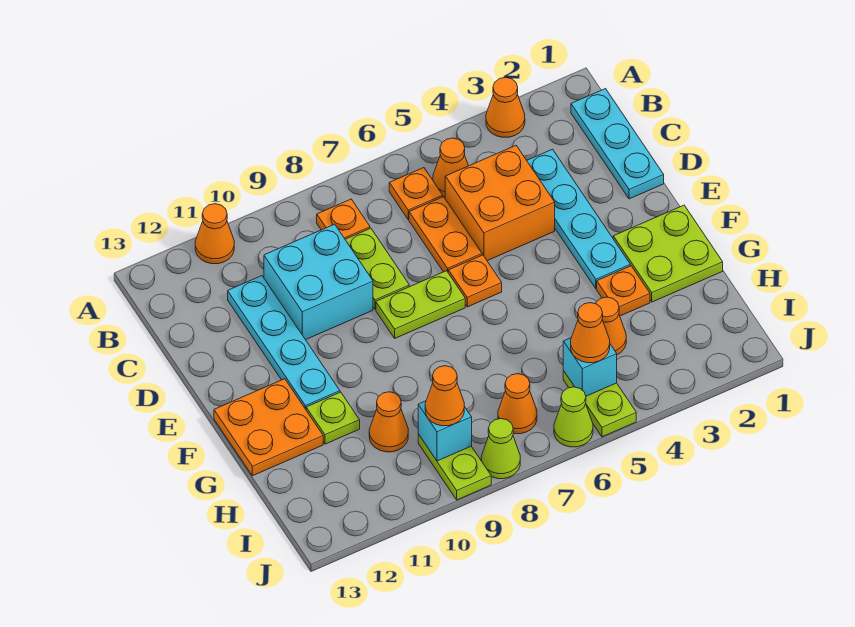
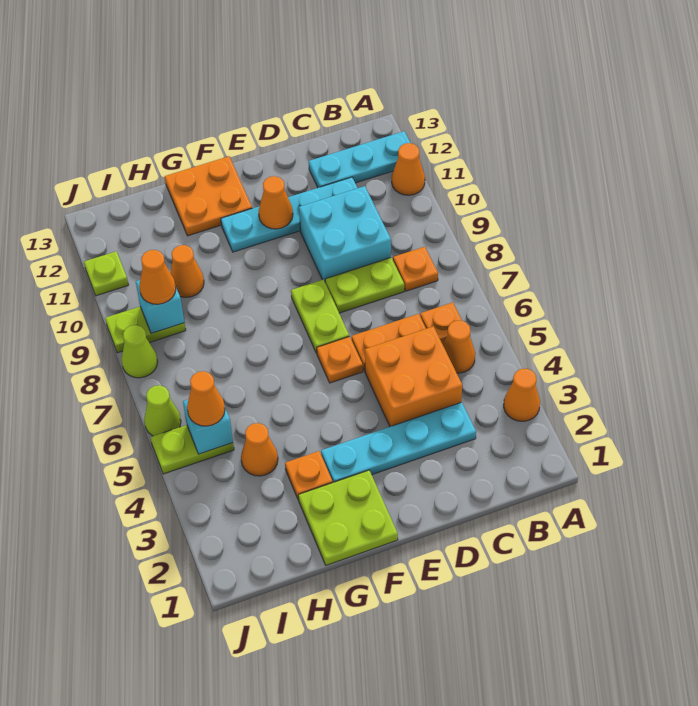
cyan 1x3 plate [571,89,664,199] -> cyan 1x3 plate moved to [309,131,410,188]
lime 1x1 plate [306,392,360,444] -> lime 1x1 plate moved to [84,251,128,296]
orange 1x1 cone [498,374,537,434] -> orange 1x1 cone moved to [259,176,293,229]

